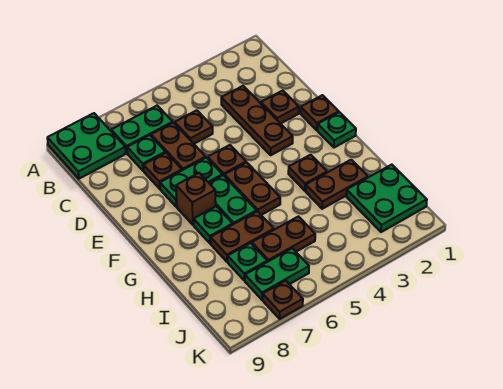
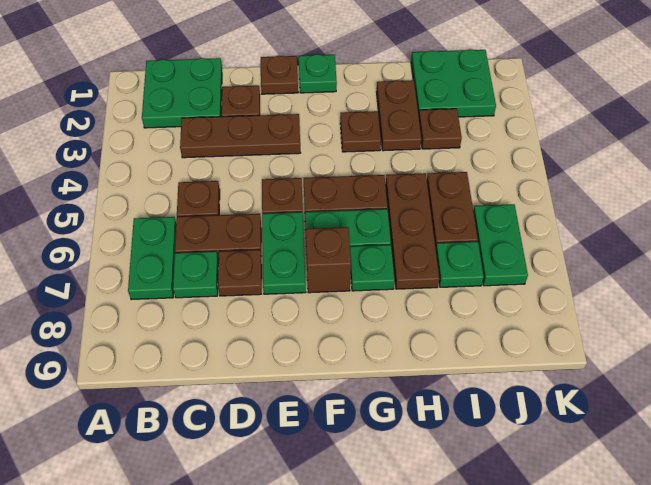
green 2x2 plate [47,113,126,179] -> green 2x2 plate moved to [142,58,222,128]
brown 1x2 plate [210,211,274,262] -> brown 1x3 plate [386,173,439,289]
brown 1x1 plate [263,281,303,319] -> brown 1x1 plate moved to [419,109,462,149]

